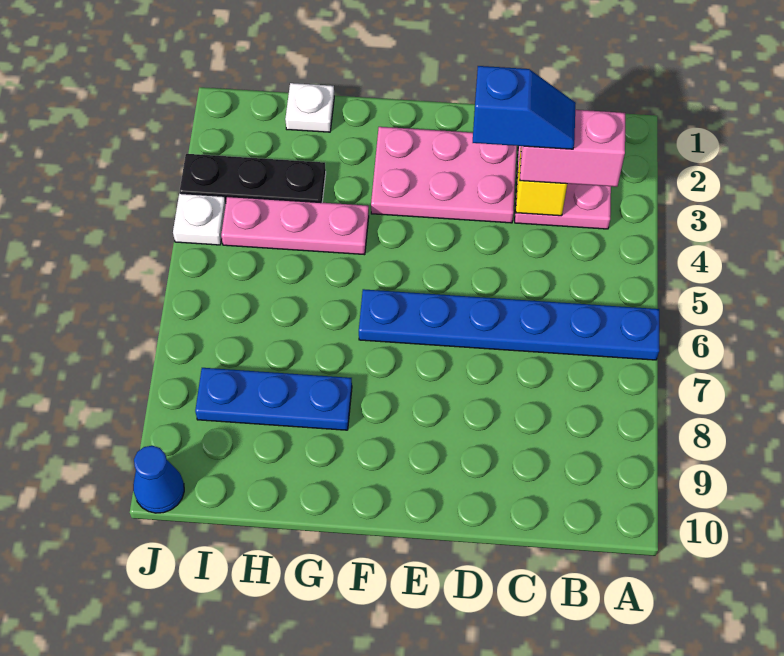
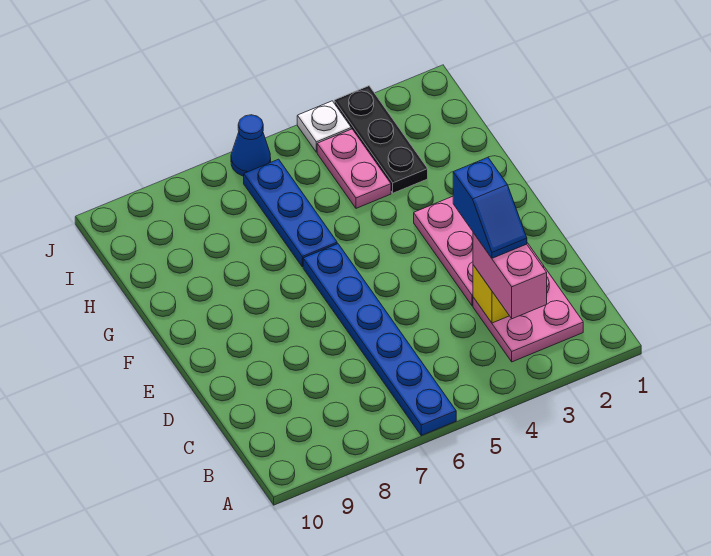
pink 1x3 plate [221,196,369,255] -> pink 1x2 plate [317,129,391,208]
blue 1x3 plate [195,368,352,430] -> blue 1x3 plate moved to [244,159,337,267]
white 1x1 plate [285,83,334,132] -> none
blue 1x1 cone [133,446,184,513] -> blue 1x1 cone moved to [231,115,271,176]

